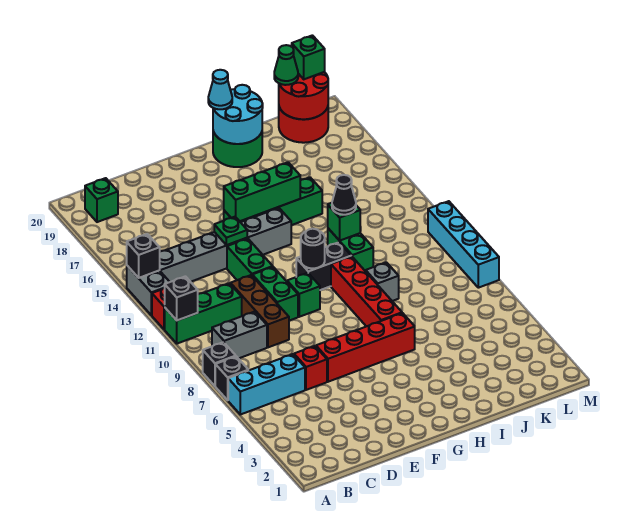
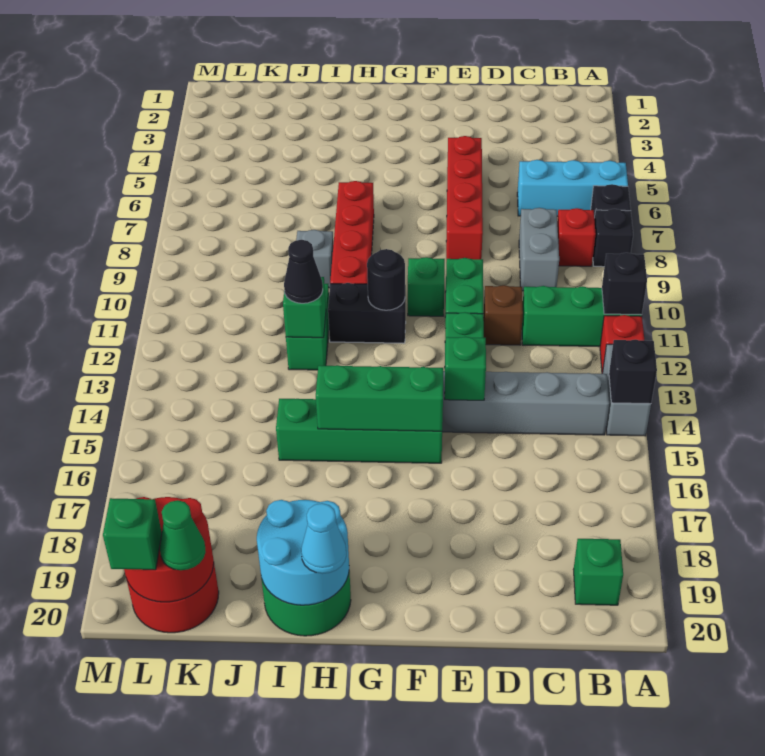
grey 1x2 brick [212,312,267,359] -> grey 1x2 brick turned to [519,208,559,291]
red 1x1 brick [294,346,327,390] -> red 1x1 brick moved to [557,208,596,266]
brown 1x3 brick [230,275,289,347] -> brown 1x1 brick [483,285,523,345]
red 1x4 brick [316,313,415,382] -> red 1x4 brick turned to [446,136,483,261]
green 1x1 plate [214,217,247,245] -> green 1x1 brick [445,337,486,400]
cyan 1x4 brick [428,201,499,288] -> none

